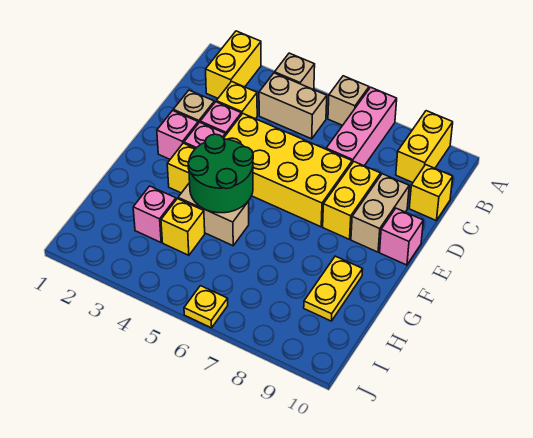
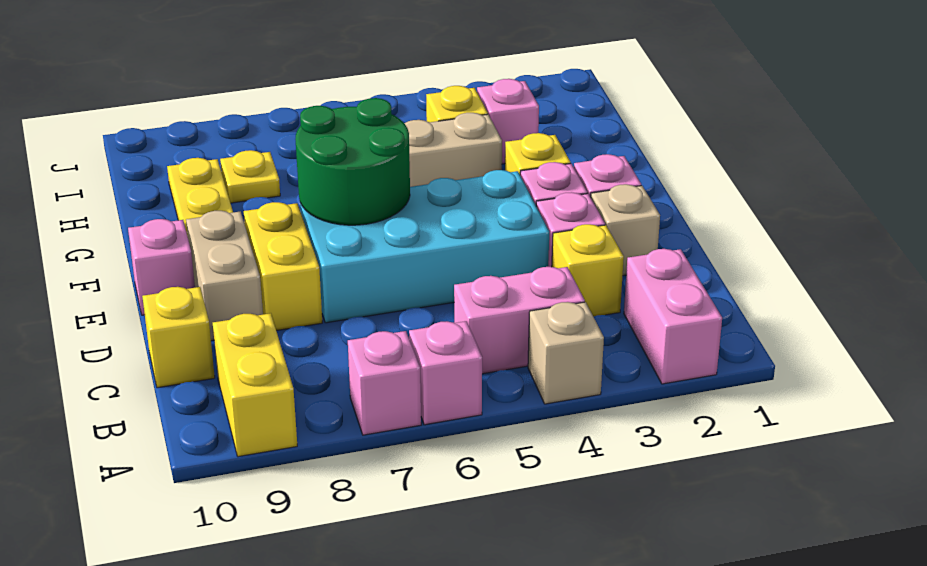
yellow 1x2 brick [206,31,261,98] -> pink 1x2 brick [624,249,722,384]
tan 1x1 brick [328,76,369,125] -> pink 1x1 brick [409,321,482,425]
pink 1x3 brick [326,87,397,166] -> pink 1x1 brick [348,331,421,435]
tan 1x2 brick [259,73,327,139] -> pink 1x2 brick [454,267,585,374]
yellow 2x4 brick [224,114,352,227] -> cyan 2x4 brick [300,170,549,323]
green 2x2 round brick [188,134,253,213] -> green 2x2 round brick moved to [295,98,410,225]
yellow 1x1 plate [184,286,228,328] -> yellow 1x1 plate moved to [220,150,280,203]

